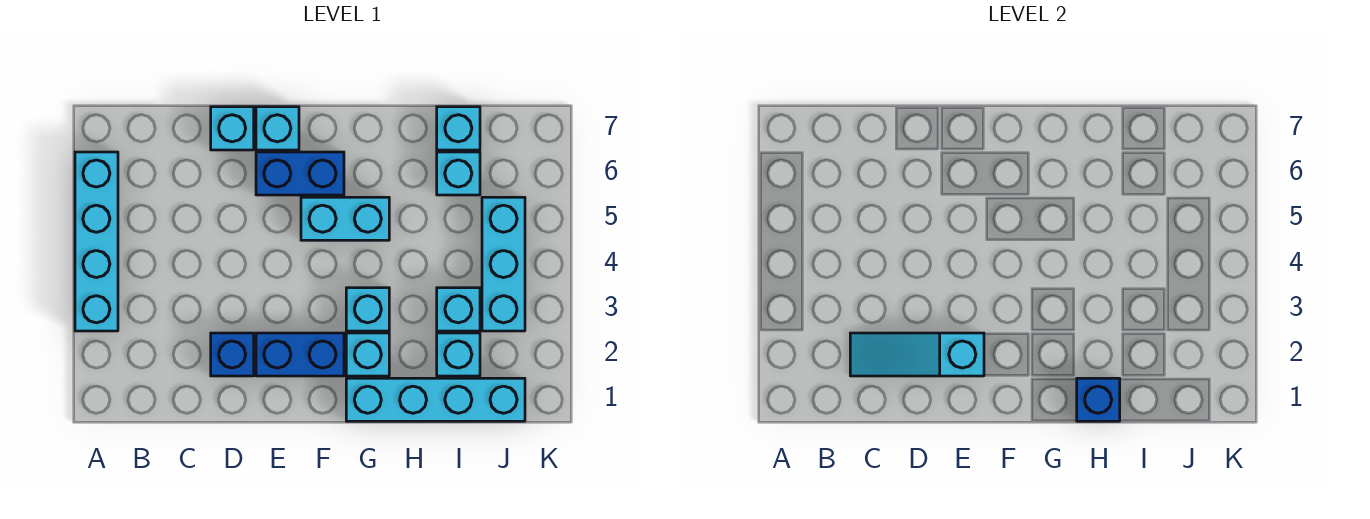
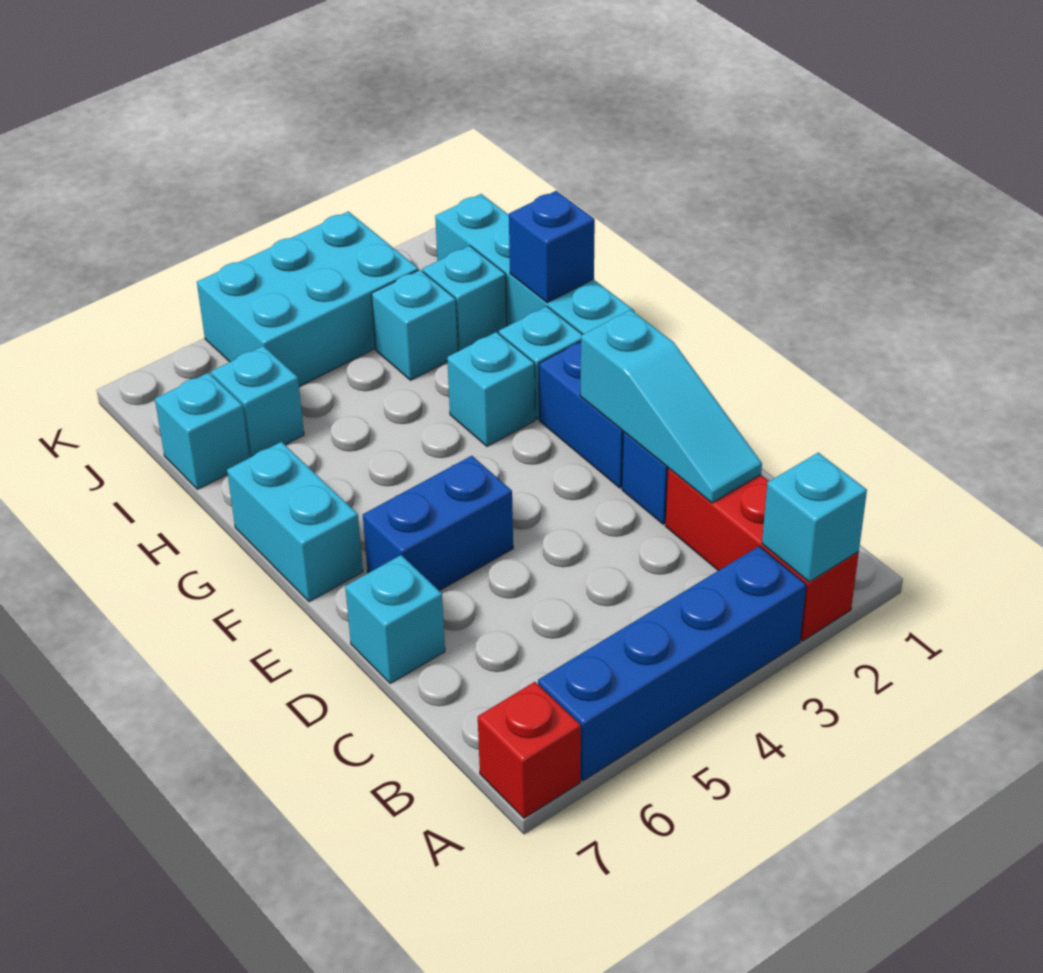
none -> red 1x3 brick [665,468,859,641]
cyan 1x4 brick [75,152,118,331] -> blue 1x4 brick [538,546,806,781]
none -> red 1x1 brick [478,682,581,818]
blue 1x2 brick [256,152,344,195] -> blue 1x2 brick turned to [363,456,513,591]
cyan 1x1 brick [256,107,299,150] -> cyan 1x1 brick moved to [762,453,867,582]
cyan 1x2 brick [301,197,389,240] -> cyan 1x2 brick moved to [227,442,363,602]
cyan 1x3 brick [482,197,525,331] -> cyan 2x3 brick [197,211,418,386]

